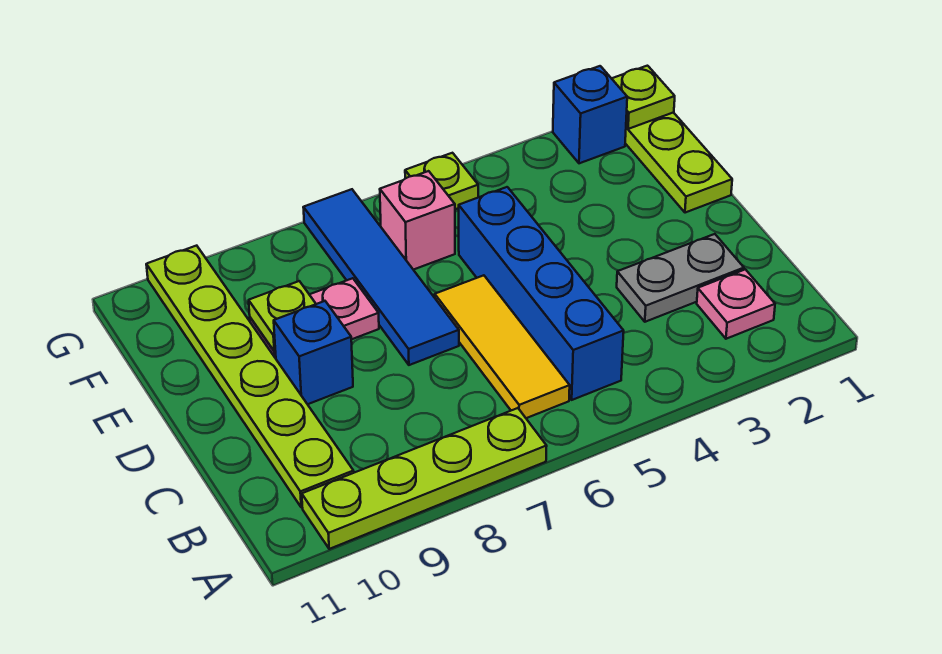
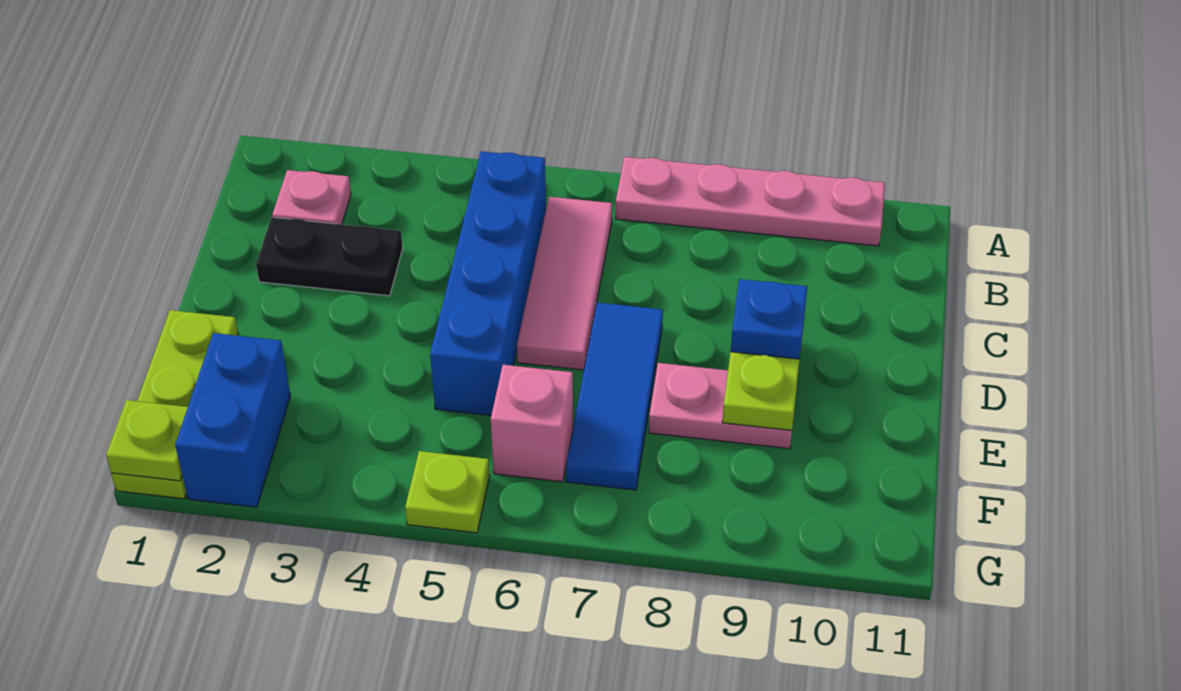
lime 1x4 plate [302,408,547,549] -> pink 1x4 plate [616,157,885,246]
yellow 1x3 tile [435,275,570,418] -> pink 1x3 tile [517,197,612,370]
lime 1x6 plate [146,246,354,507] -> none
grey 1x2 plate [617,234,744,322] -> black 1x2 plate [256,217,403,296]
blue 1x4 tile [303,189,459,365] -> blue 1x3 tile [566,302,663,490]
blue 1x1 brick [553,66,627,163] -> blue 1x2 brick [175,333,290,507]

